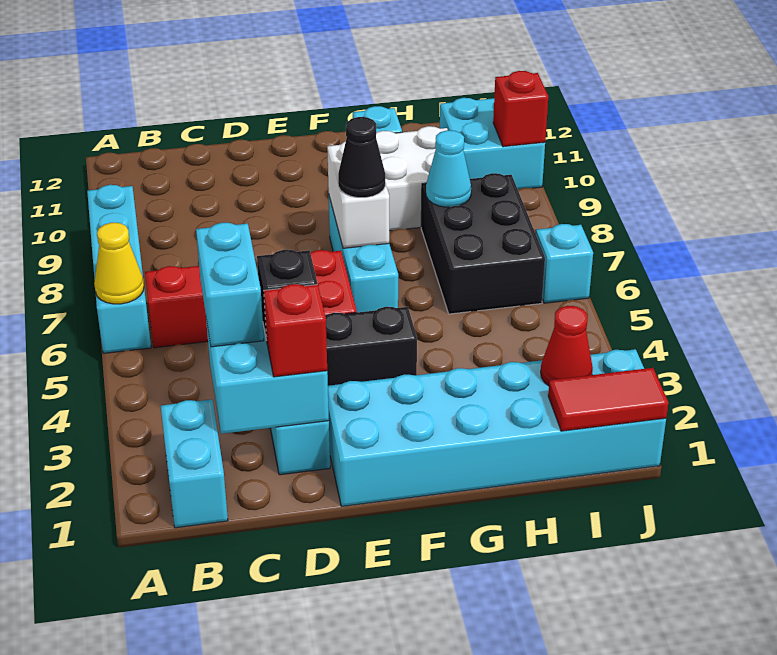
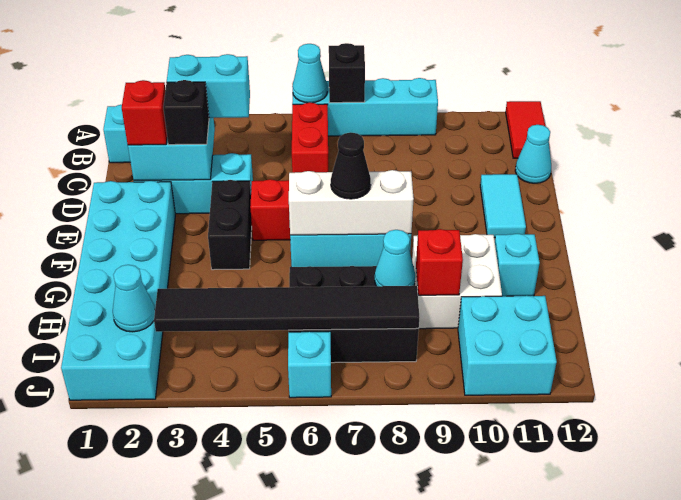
yellow 1x1 cone [94,223,144,304] -> cyan 1x1 cone [292,44,327,103]
none -> black 1x1 brick [329,43,365,103]
none -> cyan 1x1 cone [515,125,551,183]
none -> cyan 1x2 tile [480,174,526,238]
white 1x2 brick [327,141,389,248] -> white 1x3 brick [289,170,414,235]
red 1x2 tile [548,368,668,431] -> red 1x2 tile moved to [506,101,550,158]
red 1x1 cone [541,306,593,386] -> cyan 1x1 cone [113,265,155,332]
none -> black 1x6 tile [154,286,419,332]
red 1x1 brick [493,71,548,147] -> red 1x1 brick moved to [416,229,463,295]

